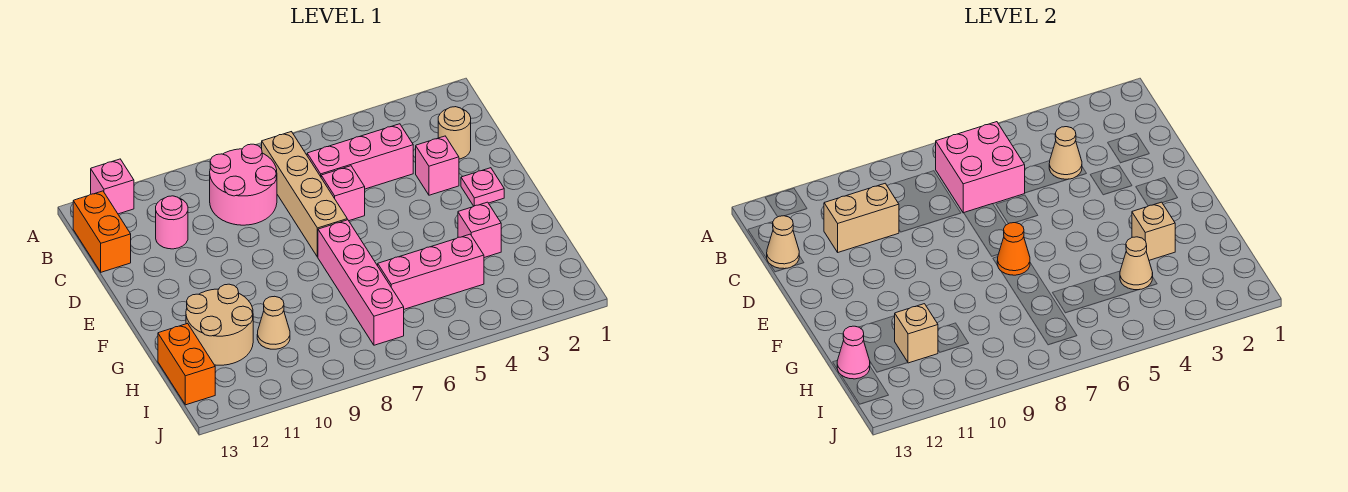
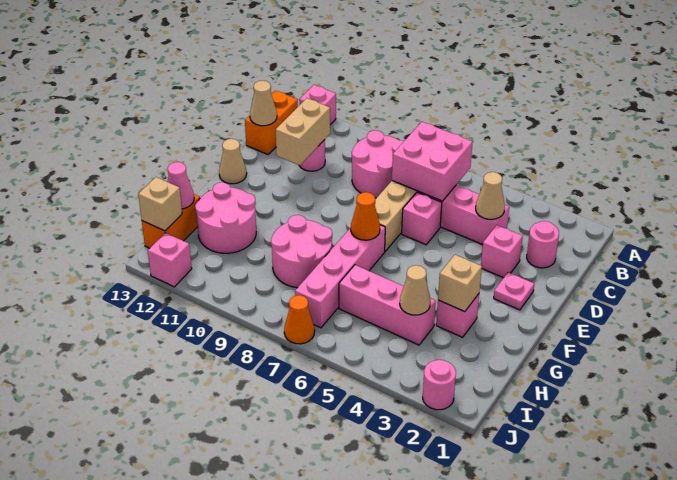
tan 1x1 round brick [438,107,471,159] -> pink 1x1 round brick [527,221,559,268]
tan 1x2 brick [824,183,899,252] -> tan 1x2 brick turned to [276,98,330,165]
none -> pink 2x2 round brick [271,215,332,288]
tan 2x2 round brick [186,284,253,365] -> pink 2x2 round brick [195,182,256,253]
tan 1x1 cone [257,296,290,349] -> tan 1x1 cone moved to [219,139,247,184]
tan 1x1 brick [895,304,938,363] -> tan 1x1 brick moved to [138,177,182,231]
none -> pink 1x1 round brick [423,360,456,410]
none -> orange 1x1 cone [284,295,315,344]
none -> pink 1x1 brick [148,233,192,287]

